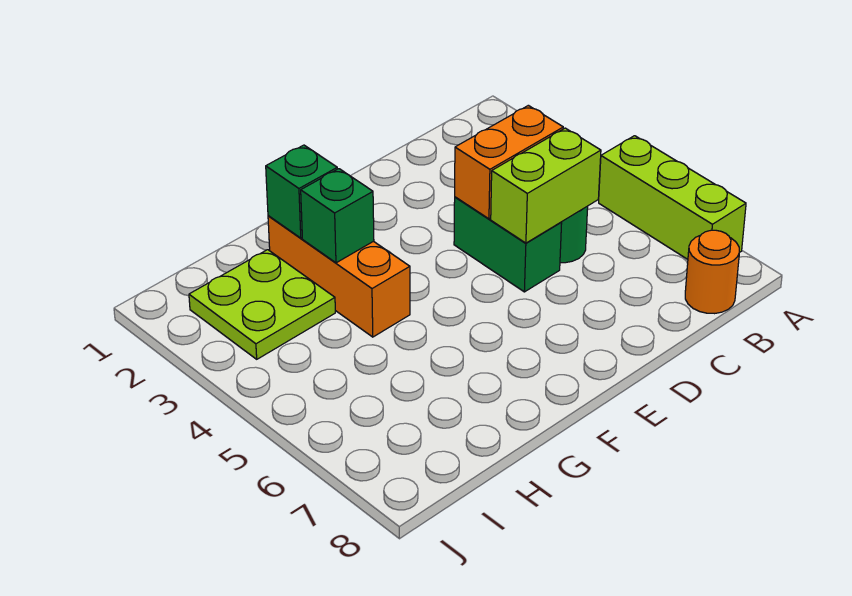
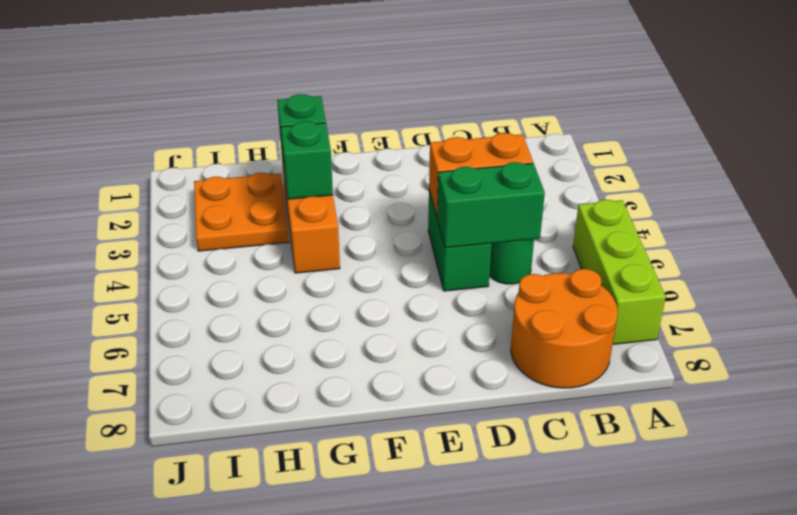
orange 1x1 round brick [685,230,740,314] -> orange 2x2 round brick [511,269,618,388]
lime 1x2 brick [491,128,601,243] -> green 1x2 brick [437,162,545,248]
lime 2x2 plate [189,250,335,359] -> orange 2x2 plate [194,173,289,251]

